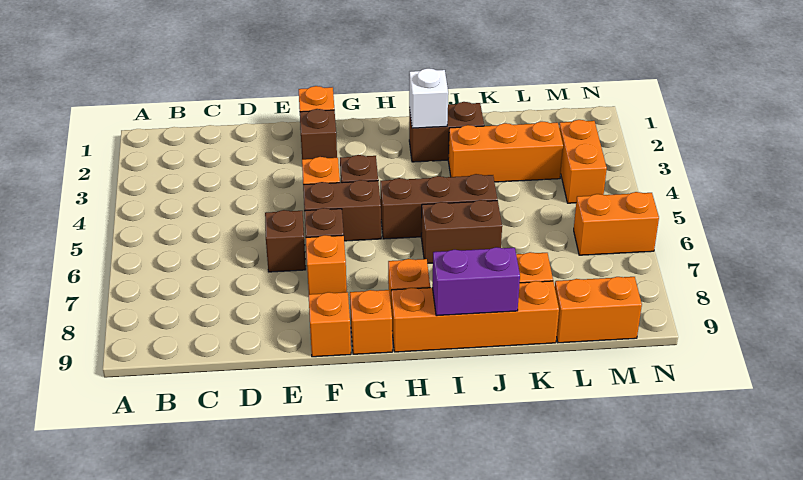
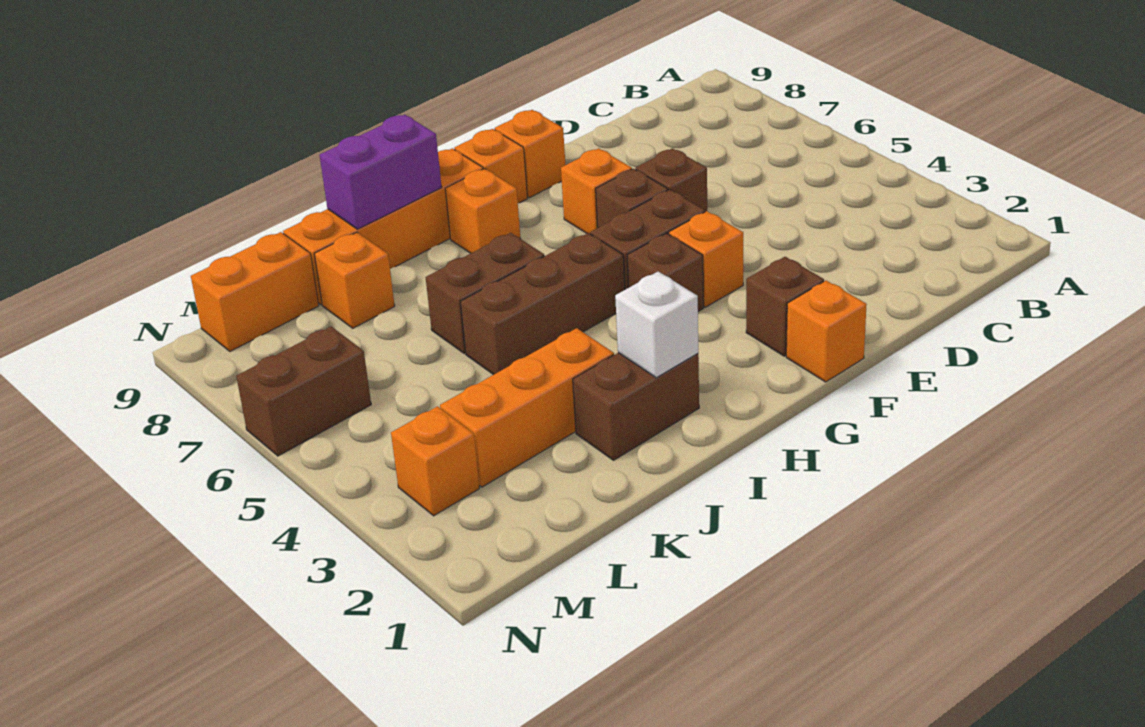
orange 1x2 brick [559,120,607,203] -> orange 1x1 brick [391,406,479,516]
orange 1x2 brick [574,192,659,255] -> brown 1x2 brick [236,326,371,456]

